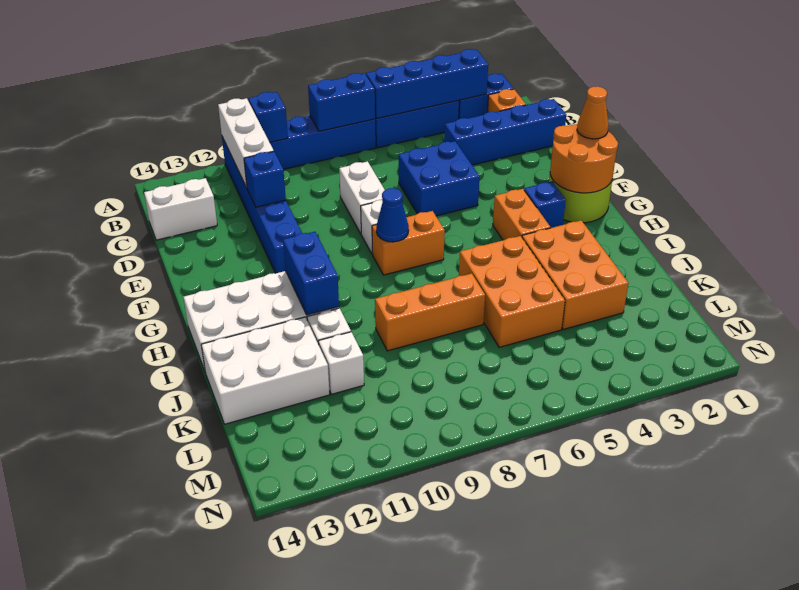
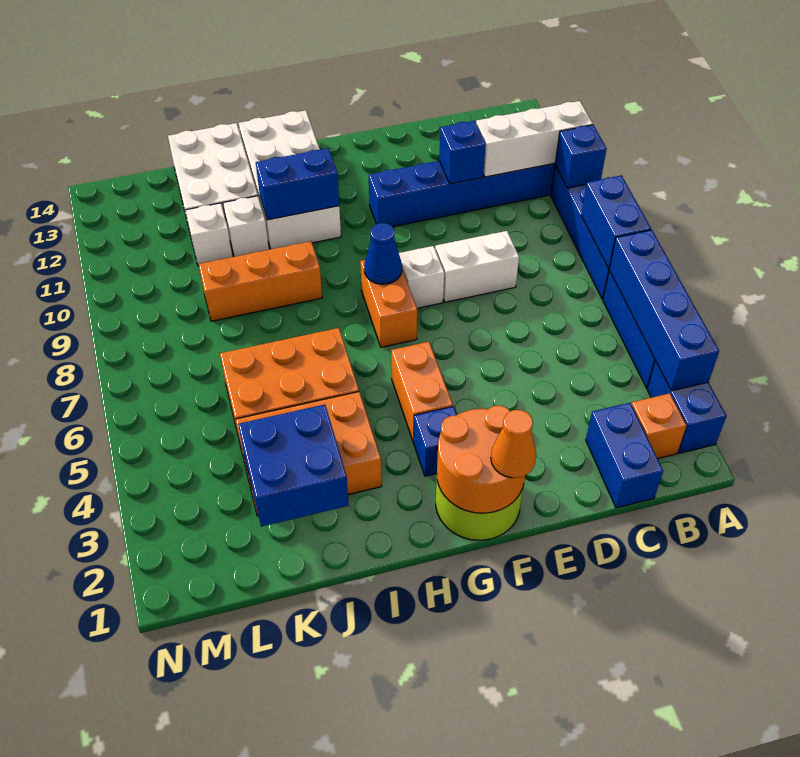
blue 1x4 brick [444,99,566,165] -> blue 1x2 brick [586,403,663,508]
white 1x2 brick [144,178,217,240] -> none
blue 2x2 brick [399,141,480,216] -> blue 2x2 brick moved to [238,404,349,527]
orange 1x2 brick [493,189,551,240] -> orange 1x2 brick turned to [391,342,453,442]
orange 1x3 brick [375,273,485,351] -> orange 1x3 brick turned to [199,241,322,321]

